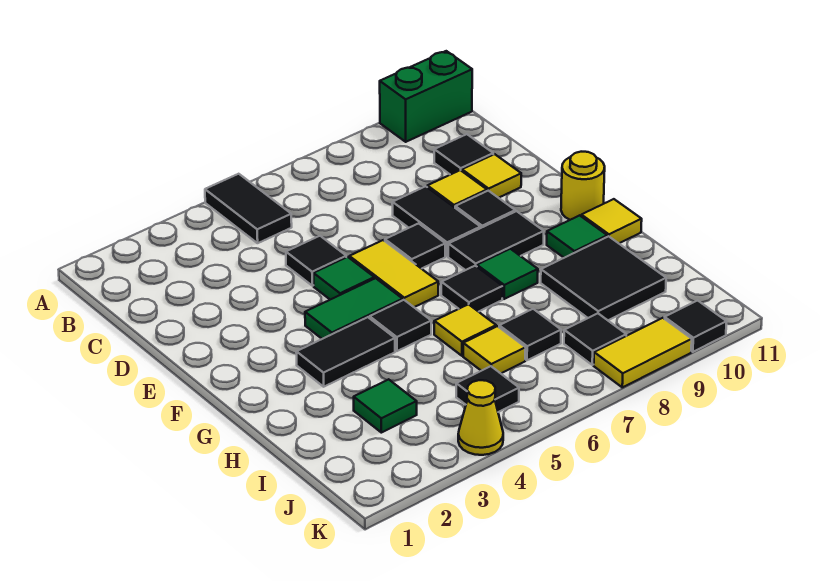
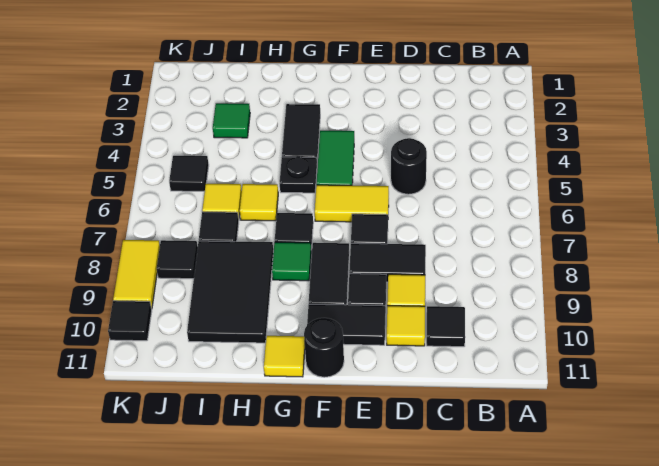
black 1x2 tile [205,174,292,243] -> black 1x2 tile moved to [307,304,386,345]
green 1x2 brick [380,51,472,142] -> none
black 1x1 tile [286,236,346,286] -> black 1x1 round brick [391,138,427,194]
green 1x1 tile [313,257,374,300] -> none
yellow 1x1 round brick [561,152,605,220] -> black 1x1 round brick [304,318,344,377]
black 1x1 tile [370,300,431,351] -> black 1x1 plate [280,157,317,193]
green 1x1 tile [547,215,607,258] -> none
black 2x2 tile [541,236,666,320] -> black 2x3 tile [187,241,273,343]
yellow 1x1 cone [458,380,503,455] -> none

